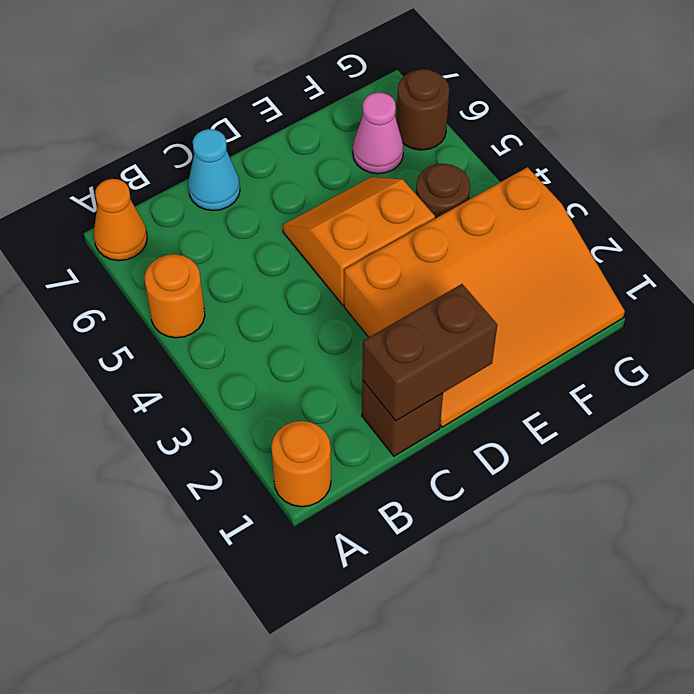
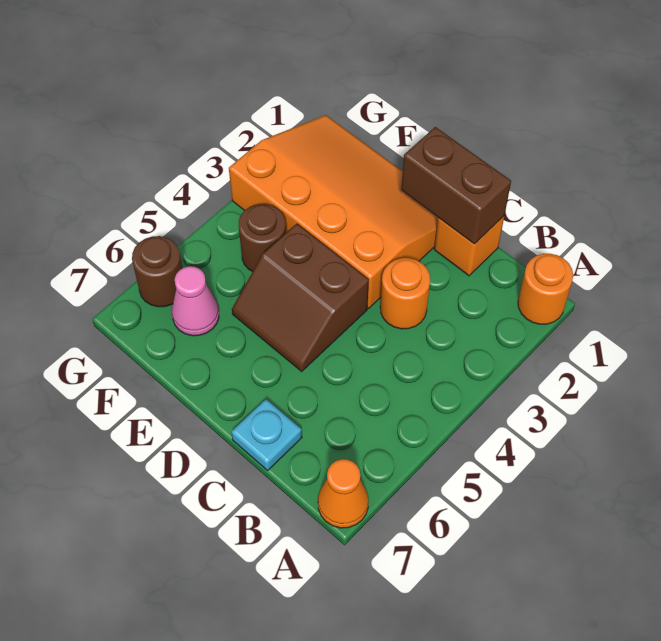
orange 1x1 round brick [144,254,205,338] -> orange 1x1 round brick moved to [380,258,430,329]
brown 1x1 brick [362,380,443,456] -> orange 1x1 brick [434,216,504,276]
cyan 1x1 cone [188,129,240,211] -> cyan 1x1 plate [231,399,302,470]
orange 2x2 slope [283,177,435,305] -> brown 2x2 slope [232,224,369,371]

